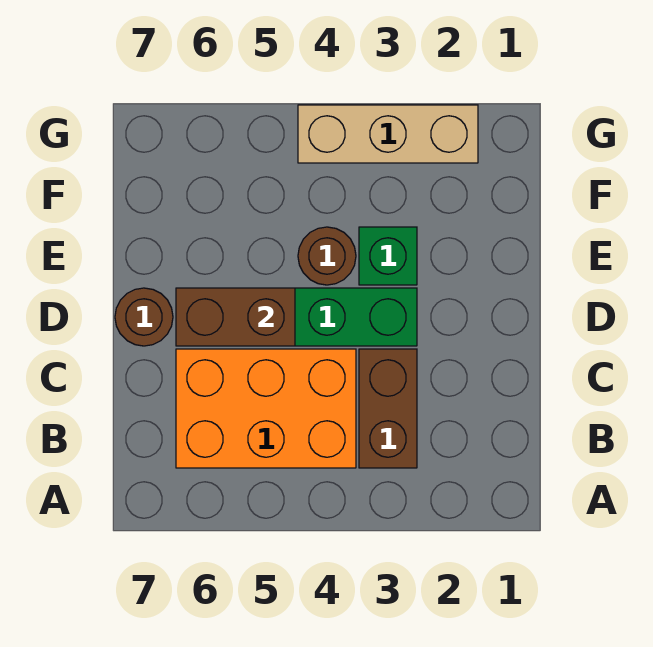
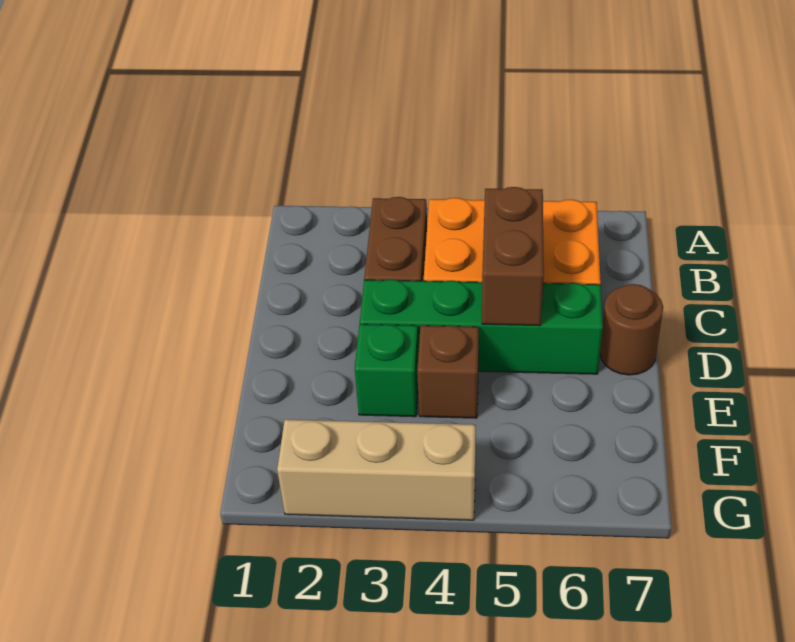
brown 1x2 brick [176,288,295,346] -> brown 1x2 brick turned to [482,187,544,326]
brown 1x1 round brick [298,227,356,285] -> brown 1x1 brick [417,326,479,418]

